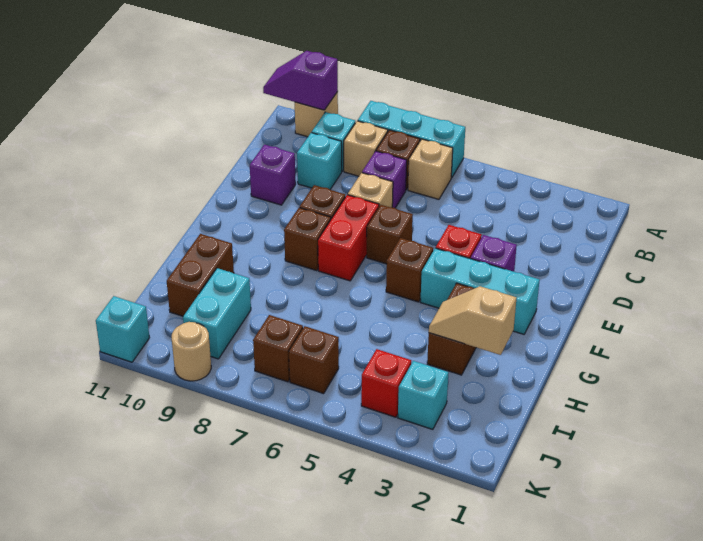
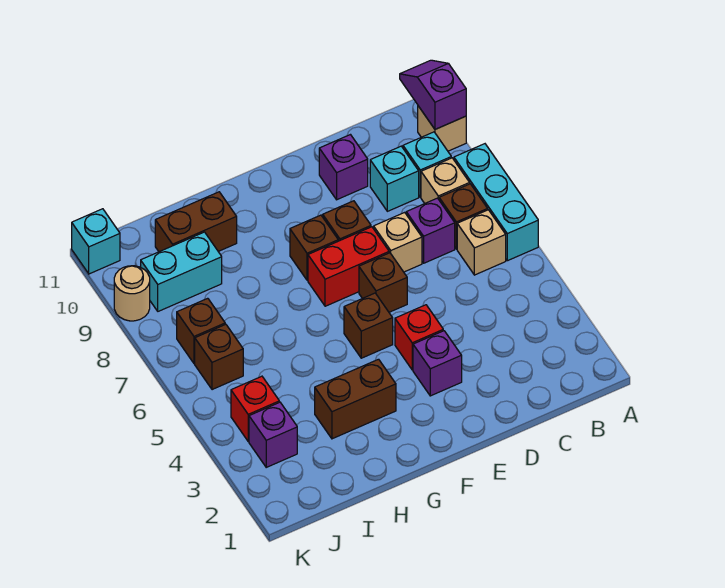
cyan 1x3 brick [420,248,540,334] -> none
tan 1x2 slope [429,286,516,355] -> none
cyan 1x1 brick [398,361,448,429] -> purple 1x1 brick [249,402,297,467]

